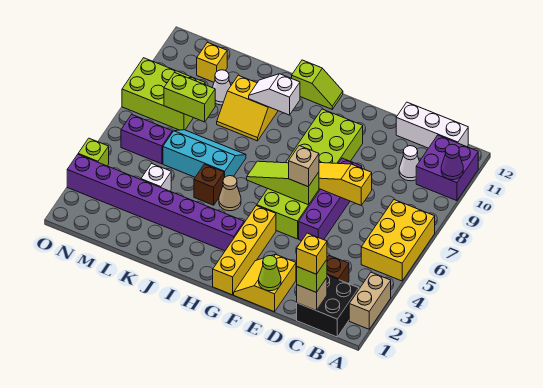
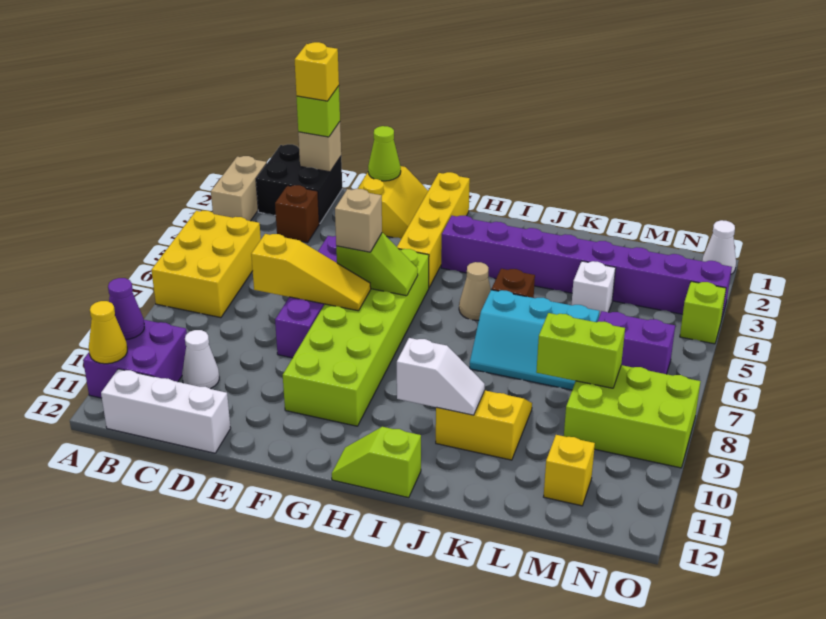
none -> yellow 1x1 cone [89,301,127,364]
lime 1x3 slope [247,161,319,205] -> lime 1x2 slope [336,233,418,296]
white 1x1 cone [212,70,231,105] -> white 1x1 cone moved to [702,220,736,274]

